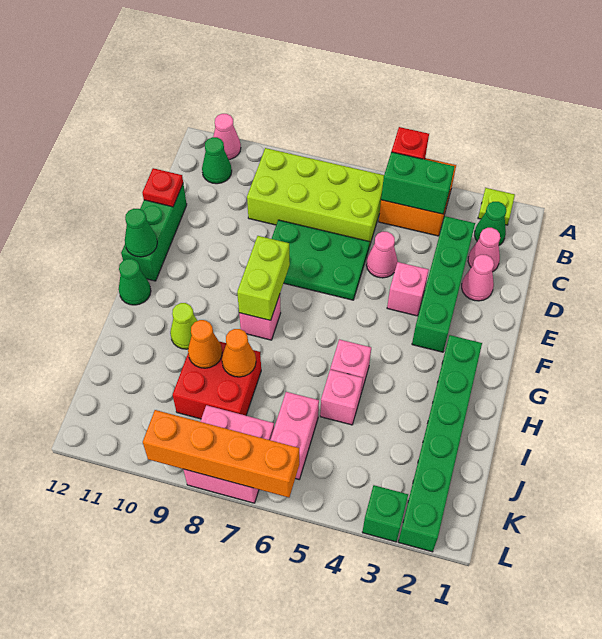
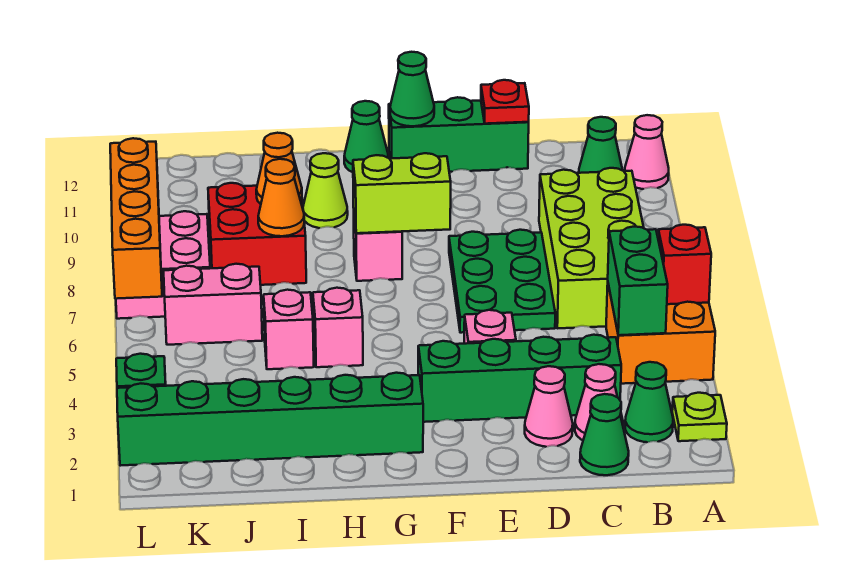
none -> green 1x1 cone [580,394,629,475]
pink 1x1 cone [366,232,398,278] -> none

